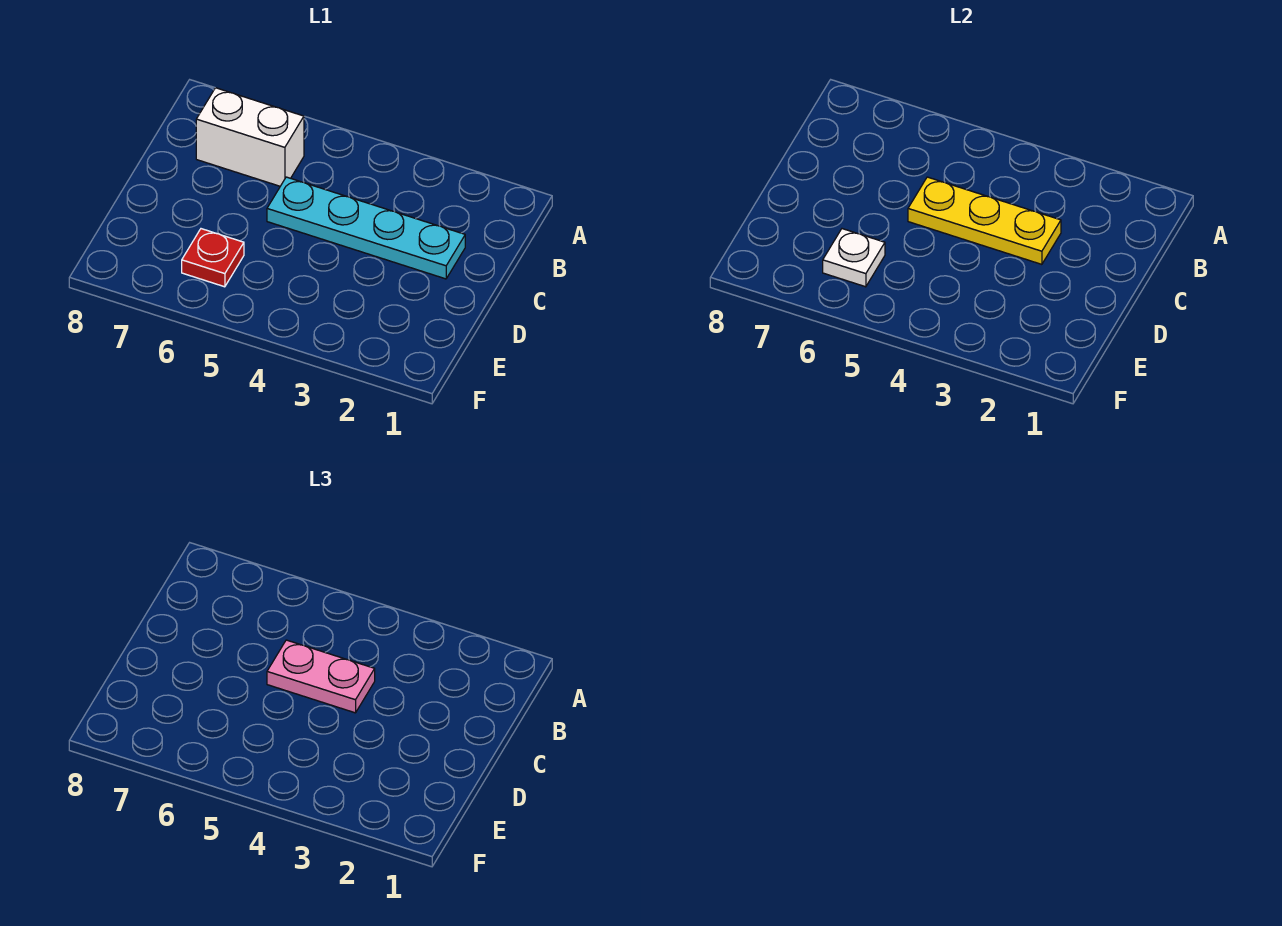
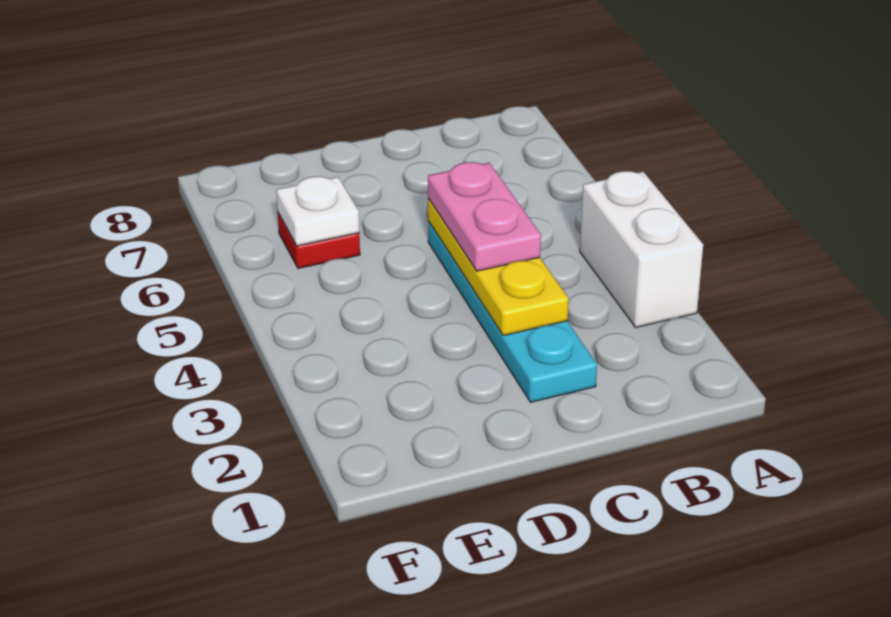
white 1x2 brick [196,88,304,186] -> white 1x2 brick moved to [580,171,703,327]

